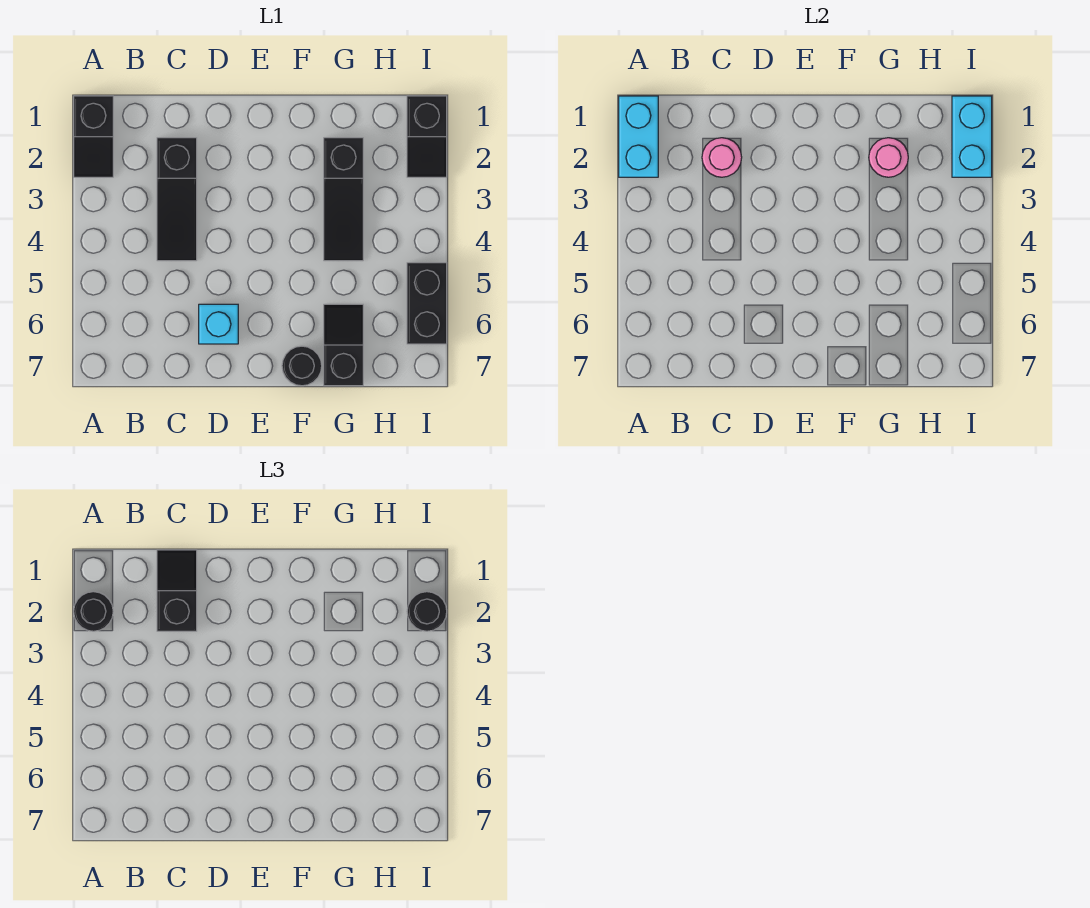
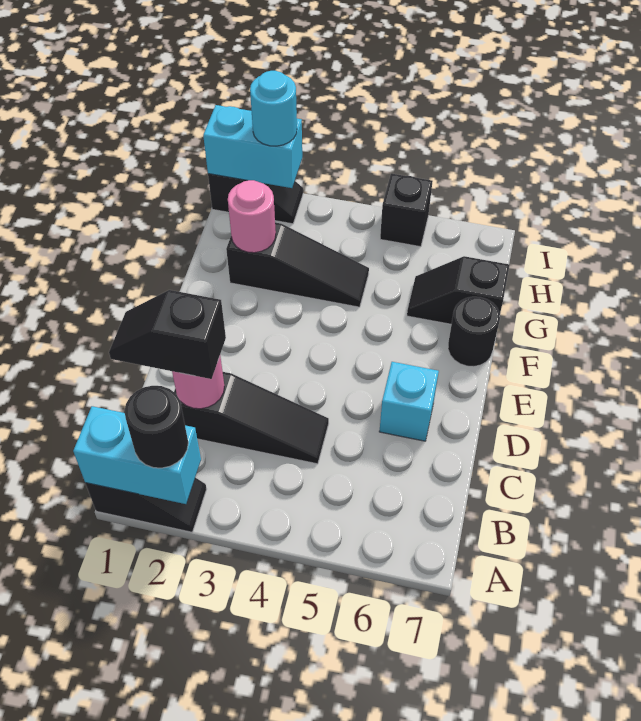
black 1x1 round brick [407,592,447,631] -> cyan 1x1 round brick [250,71,297,146]
black 1x2 brick [407,263,447,344] -> black 1x1 brick [380,174,433,247]

